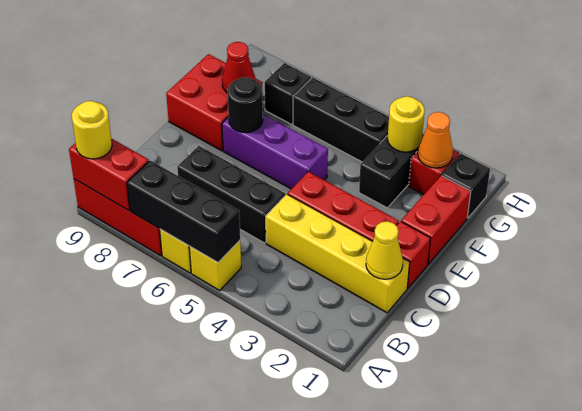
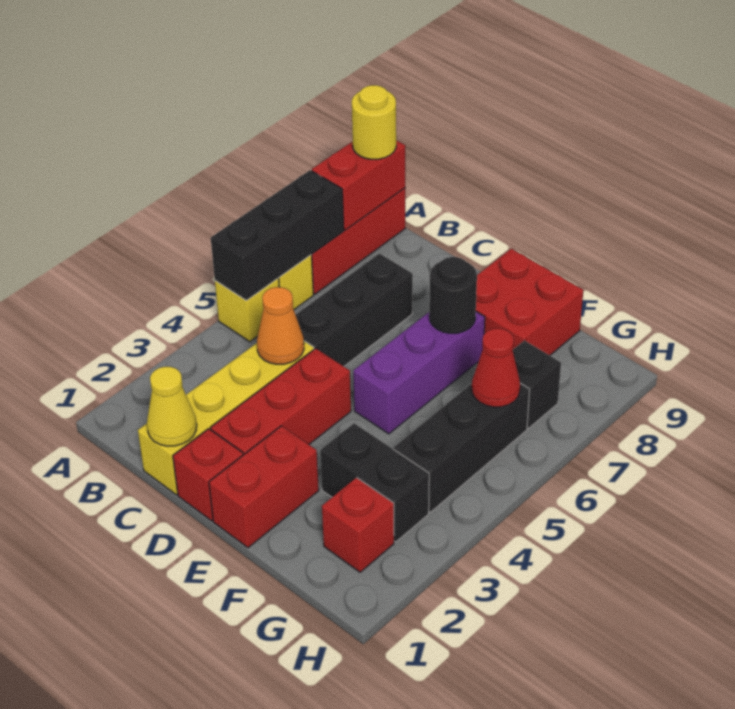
red 1x2 brick [401,176,471,264] -> red 1x2 brick turned to [209,426,319,548]
red 1x1 cone [222,42,256,93] -> red 1x1 cone moved to [472,328,520,407]
black 1x1 brick [442,153,490,218] -> none
orange 1x1 cone [418,112,453,168] -> orange 1x1 cone moved to [257,287,304,364]
yellow 1x1 round brick [388,96,425,152] -> none

